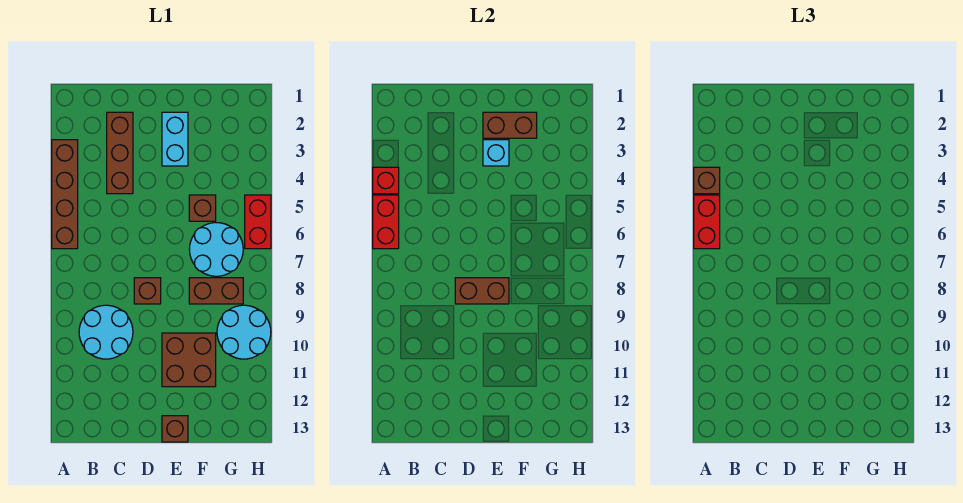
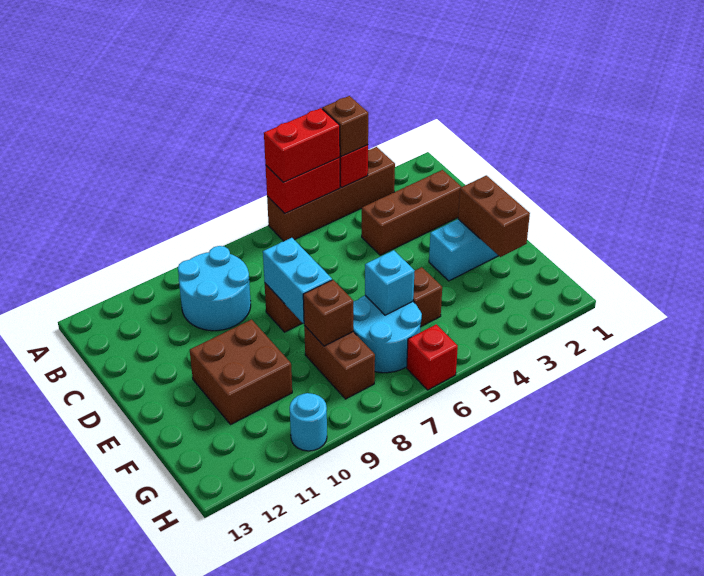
brown 1x2 brick [455,278,509,304] -> cyan 1x2 brick [263,238,332,324]
cyan 1x1 brick [483,140,509,166] -> cyan 1x1 brick moved to [365,250,415,315]
brown 1x1 brick [162,416,188,442] -> brown 1x1 brick moved to [303,280,353,346]
cyan 2x2 round brick [217,305,271,359] -> cyan 1x1 round brick [290,393,327,451]
red 1x2 brick [245,195,271,249] -> red 1x1 brick [407,324,458,390]

